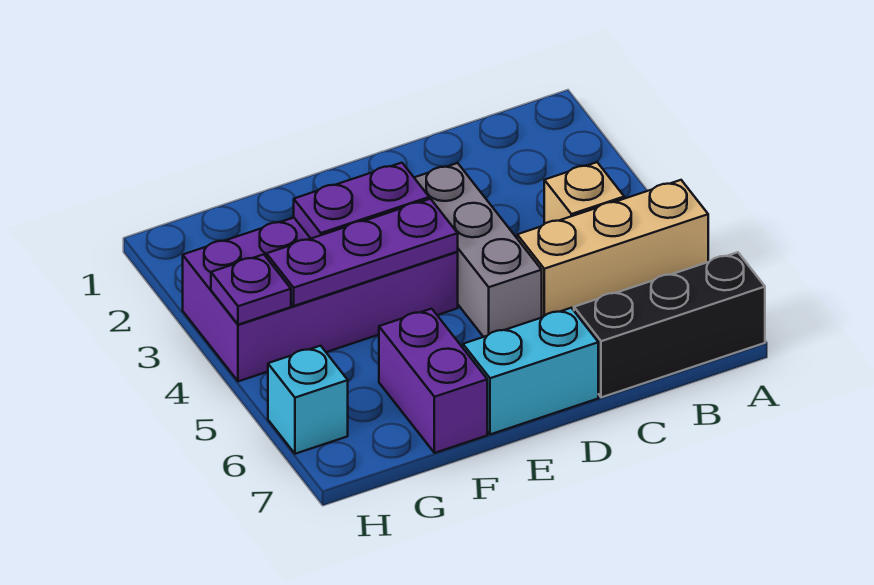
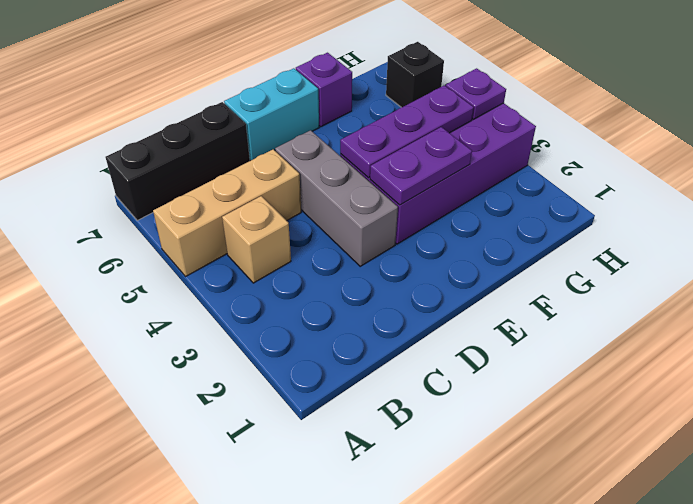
purple 1x2 brick [379,309,487,453] -> purple 1x1 brick [296,53,352,127]
cyan 1x1 brick [268,346,348,454] -> black 1x1 brick [386,42,444,107]

